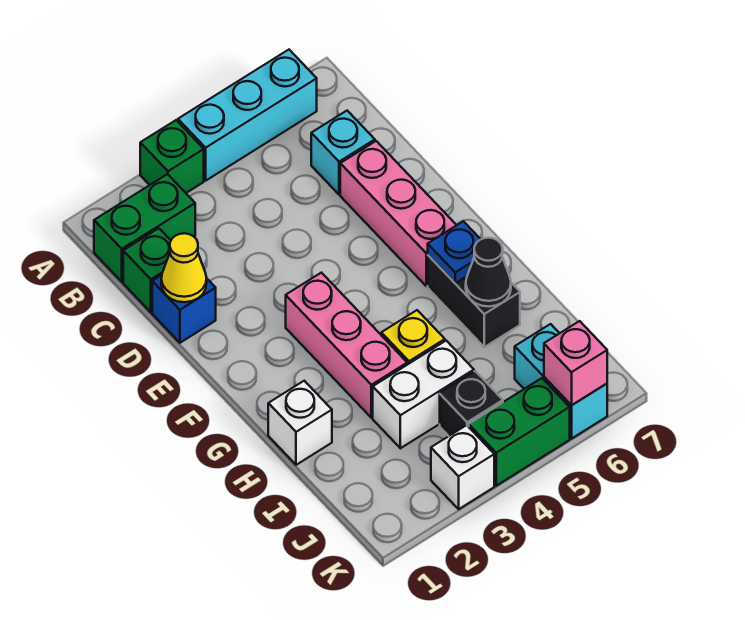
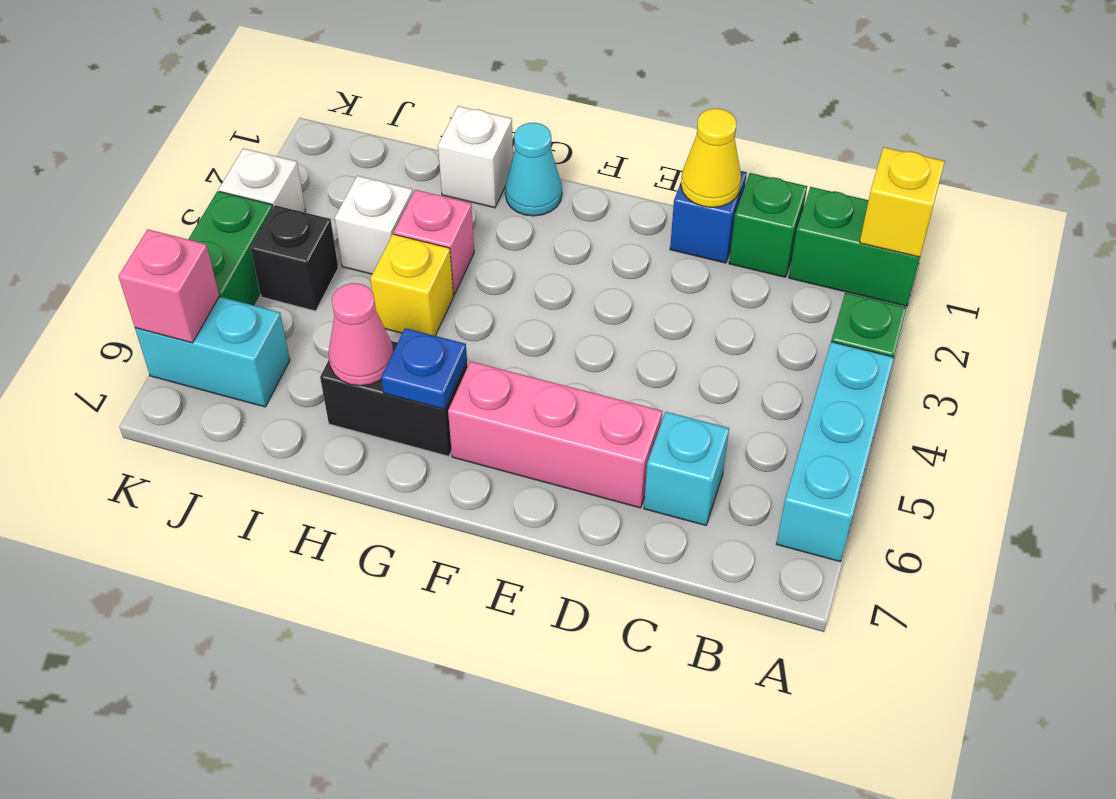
none -> yellow 1x1 brick [860,147,945,257]
green 1x2 brick [94,174,195,282] -> green 1x2 brick turned to [789,187,920,306]
pink 1x3 brick [286,273,407,418] -> pink 1x1 brick [394,190,474,295]
none -> cyan 1x1 cone [505,123,562,216]
black 1x1 cone [466,238,511,306] -> pink 1x1 cone [329,283,393,386]
white 1x2 brick [373,341,474,448] -> white 1x1 brick [335,176,413,274]

